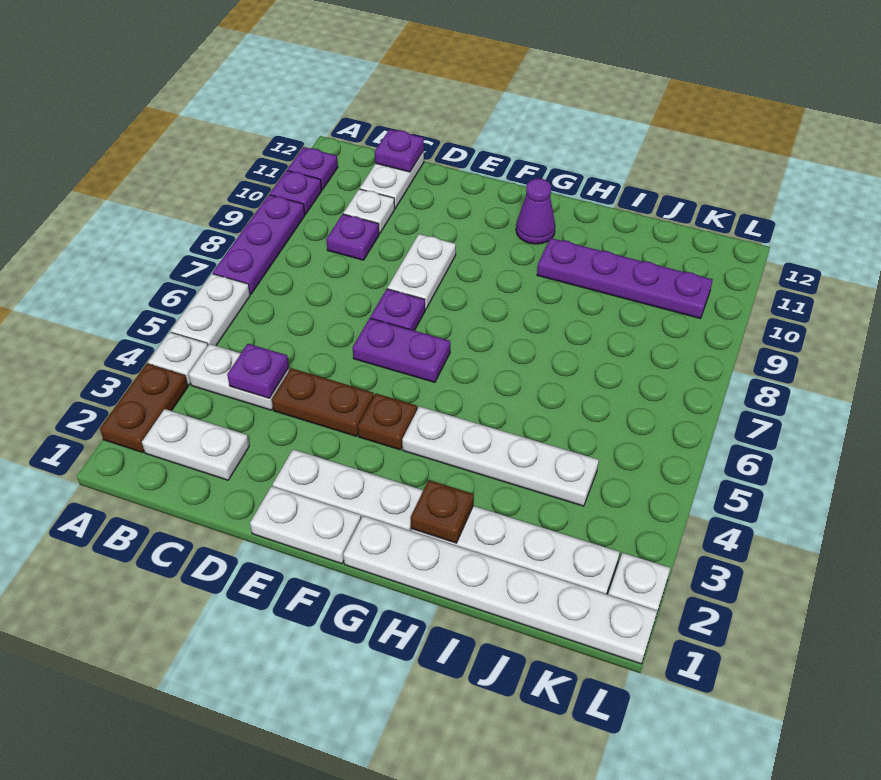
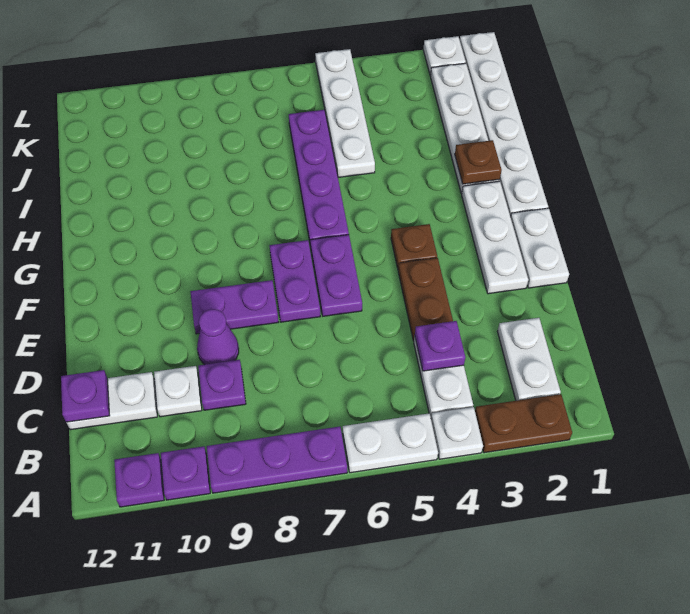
purple 1x1 plate [370,289,425,331] -> purple 1x2 plate [269,240,320,322]
white 1x2 plate [387,234,456,310] -> purple 1x2 plate [190,280,278,334]
white 1x4 plate [402,406,599,506] -> white 1x4 plate moved to [315,49,375,177]
purple 1x1 cone [516,179,555,244] -> purple 1x1 cone moved to [197,309,239,365]
purple 1x4 plate [537,238,713,319] -> purple 1x4 plate moved to [289,110,349,247]

